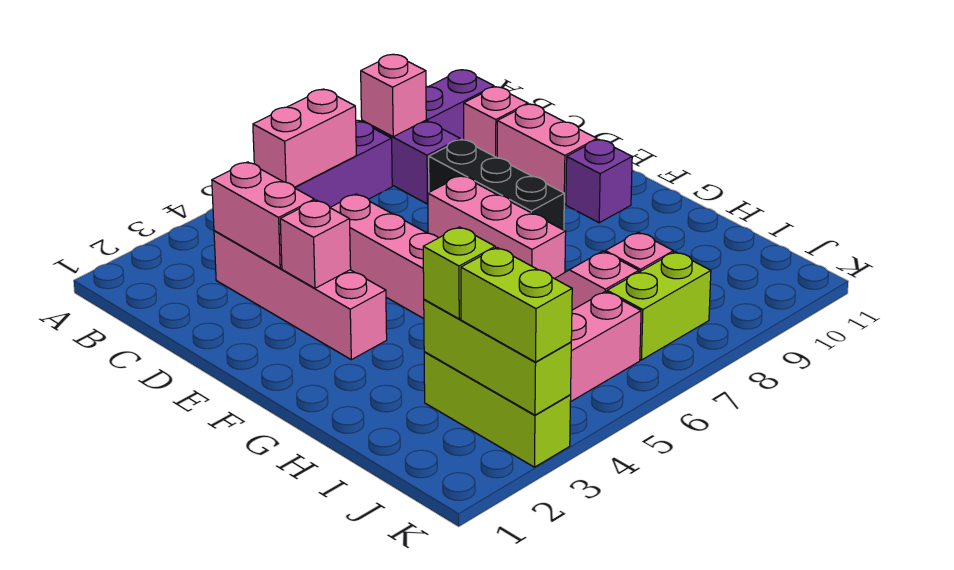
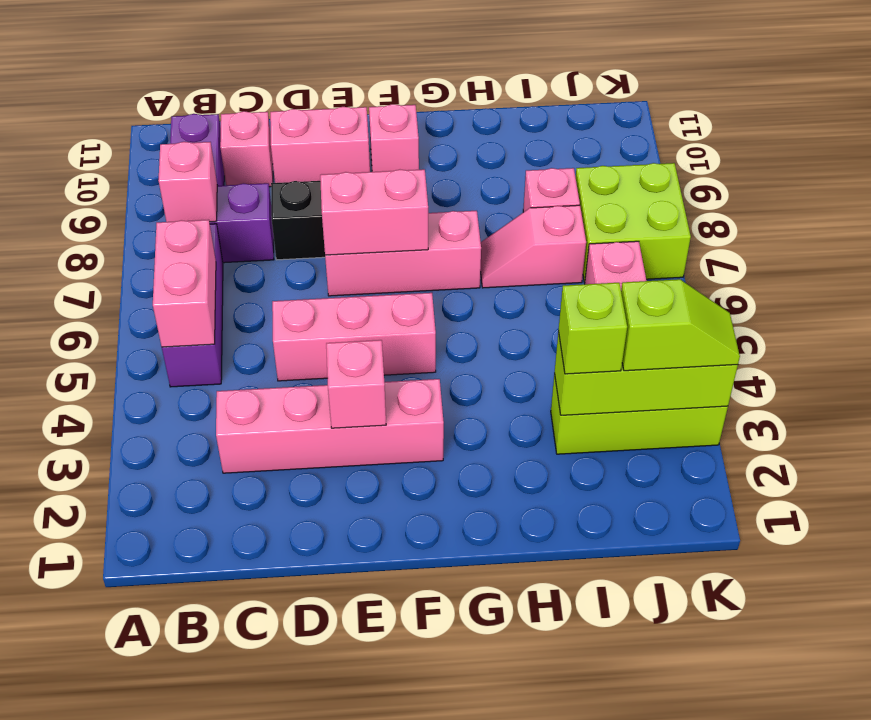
pink 1x2 brick [212,162,314,268] -> pink 1x2 brick moved to [320,169,428,255]
purple 1x1 brick [566,139,632,223] -> pink 1x1 brick [369,104,419,172]
lime 1x2 brick [461,248,572,362] -> lime 1x2 slope [621,279,740,371]
lime 1x2 brick [607,252,711,360] -> lime 2x2 brick [576,163,691,283]

